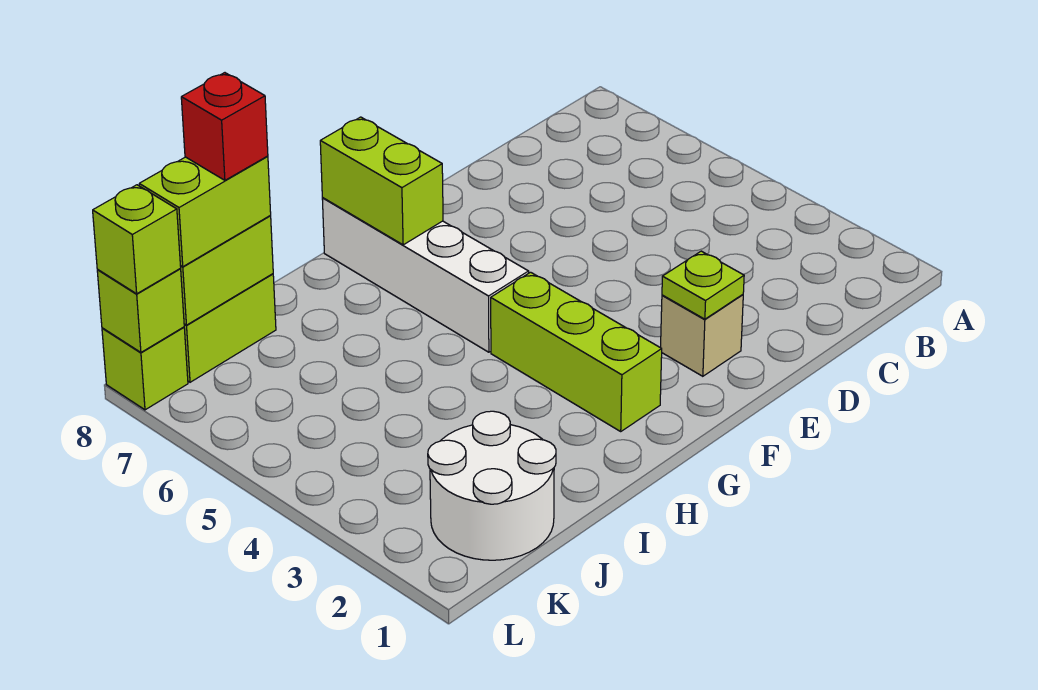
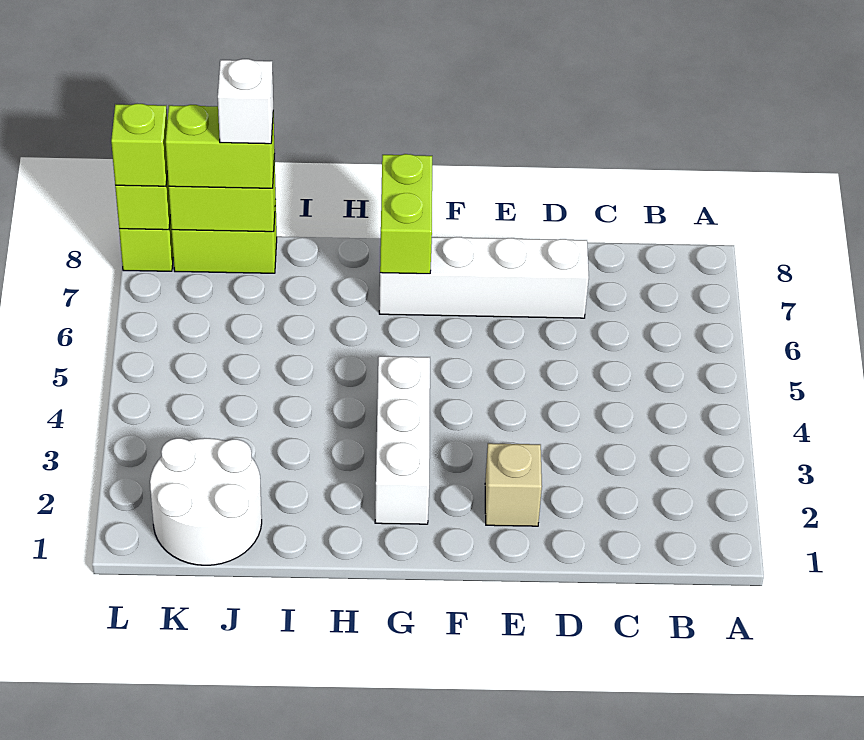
lime 1x1 plate [662,251,744,319] -> none
lime 1x3 brick [491,272,662,431] -> white 1x3 brick [375,356,430,524]
white 1x4 brick [322,198,529,352] -> white 1x4 brick turned to [379,237,589,318]
red 1x1 brick [181,73,268,180] -> white 1x1 brick [218,59,273,144]

